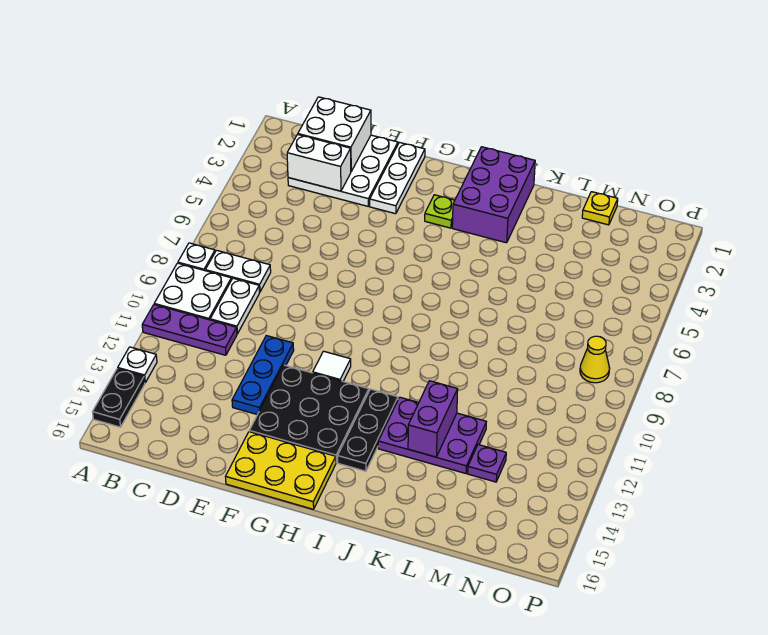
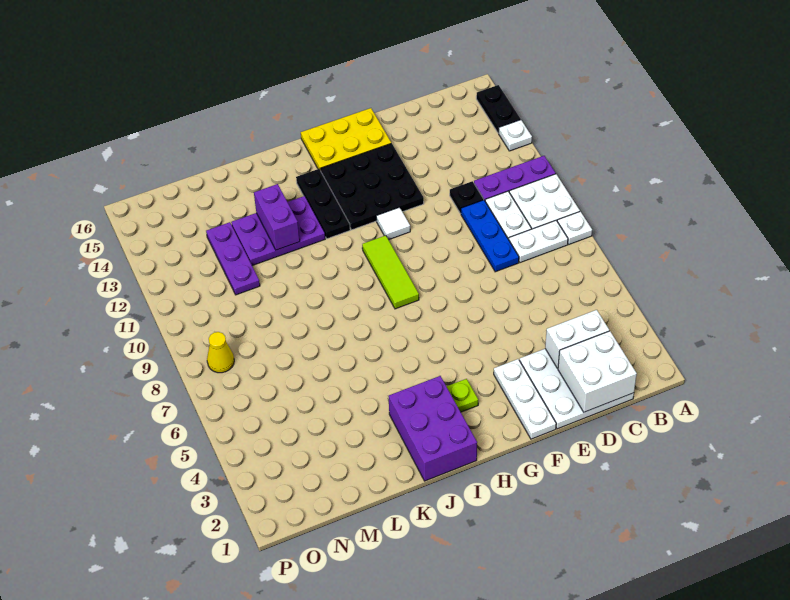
none -> black 1x1 plate [450,181,484,214]
blue 1x3 plate [232,336,294,415] -> blue 1x3 plate moved to [461,200,519,272]
none -> lime 1x3 tile [362,235,419,309]
yellow 1x1 plate [582,192,618,225] -> none
purple 1x1 plate [468,445,506,482] -> purple 1x3 plate [206,222,260,295]

